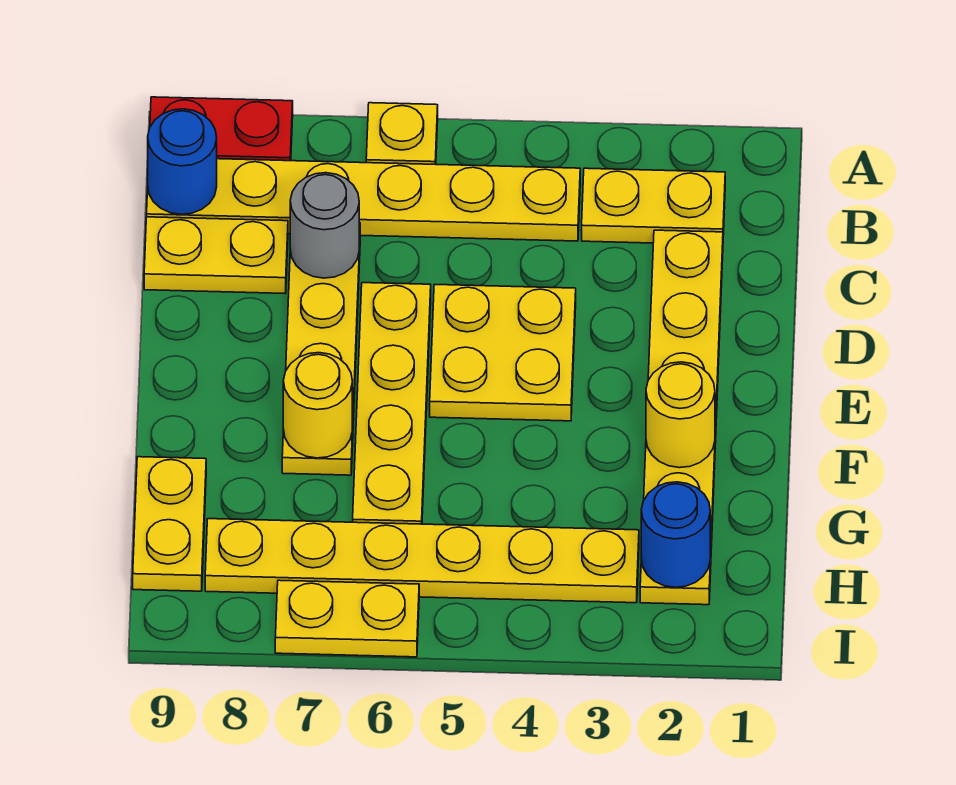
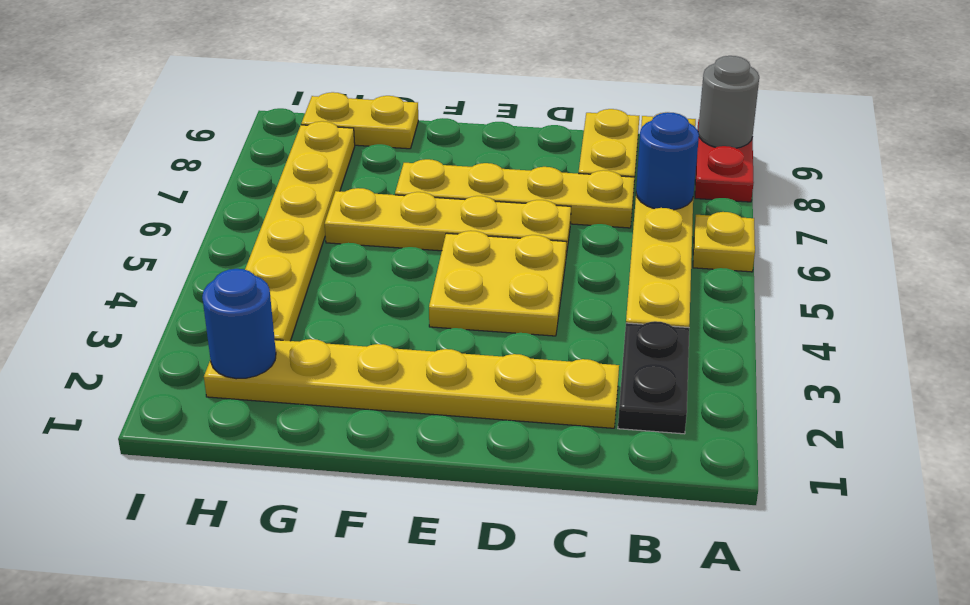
yellow 1x2 plate [582,168,725,243] -> black 1x2 plate [618,321,689,434]
blue 1x1 round brick [148,109,217,214] -> blue 1x1 round brick moved to [636,112,699,210]
grey 1x1 round brick [290,173,359,278] -> grey 1x1 round brick moved to [698,56,759,148]
yellow 1x1 round brick [646,362,715,468] -> none
yellow 1x1 round brick [283,353,352,458] -> none
yellow 1x2 plate [275,580,419,657] -> none

